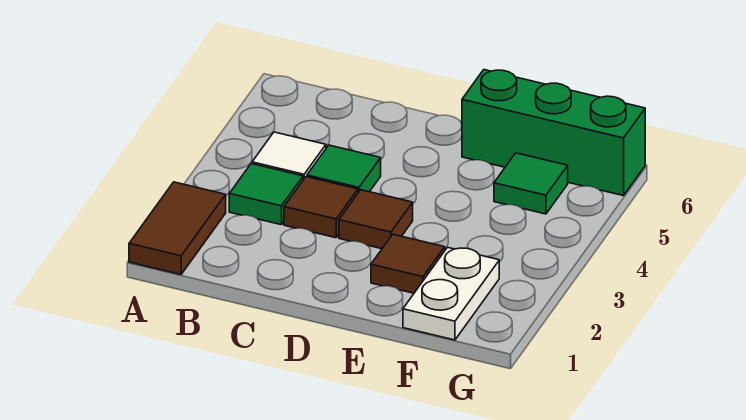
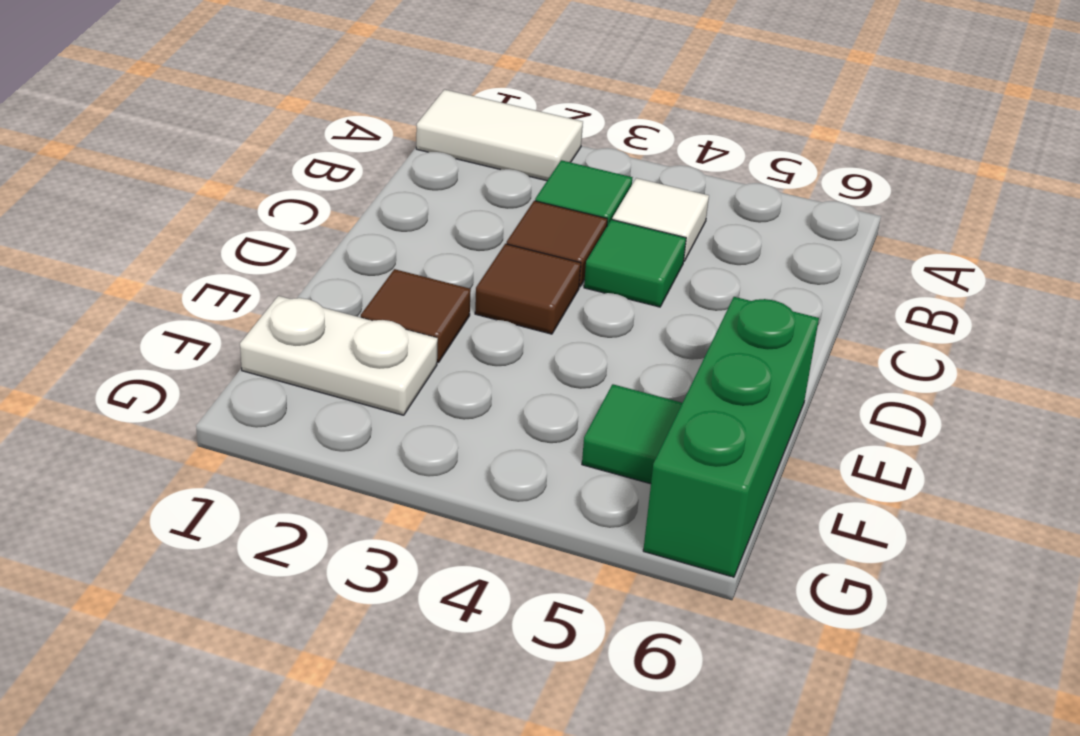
brown 1x2 tile [129,182,226,275] -> white 1x2 tile [416,89,583,181]

